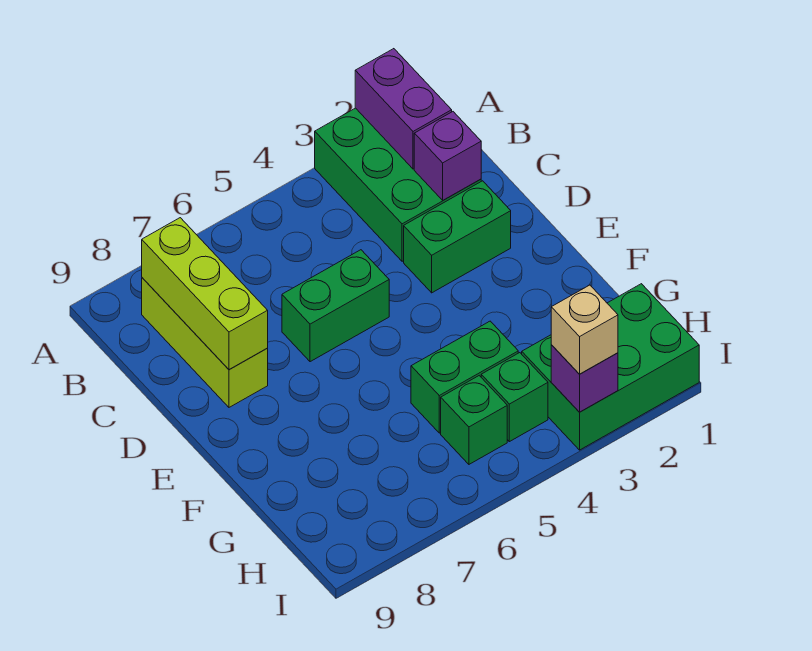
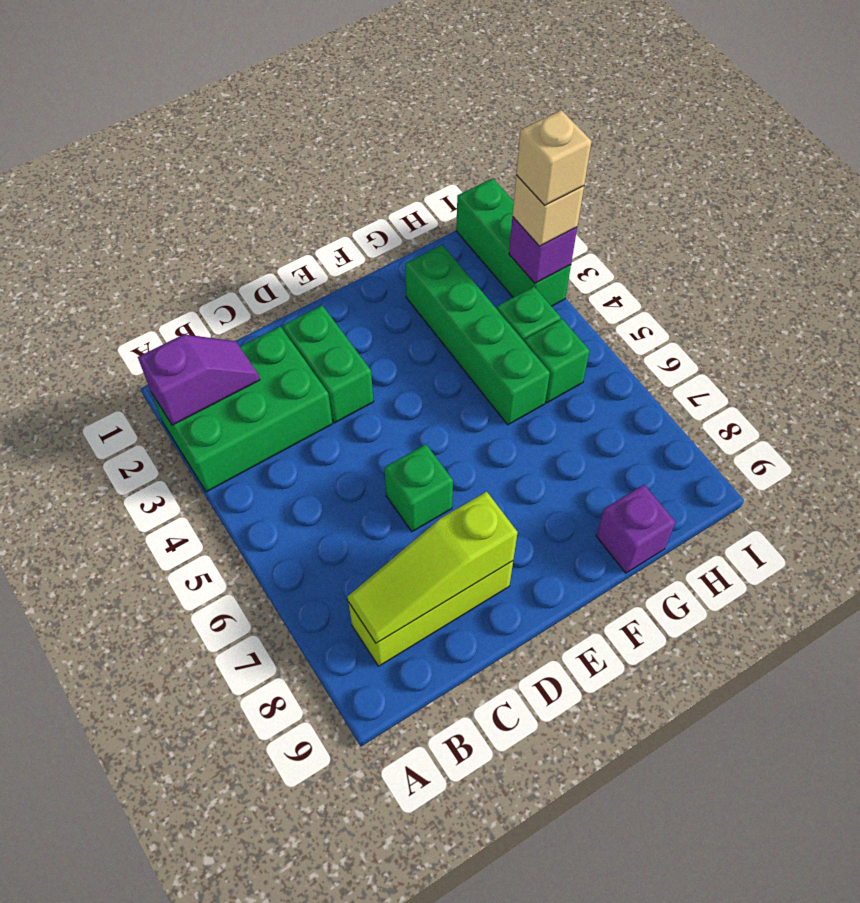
purple 1x2 brick [355,49,452,169] -> purple 1x2 slope [138,334,260,425]
lime 1x3 brick [142,218,268,369] -> lime 1x3 slope [347,492,518,643]
purple 1x1 brick [414,112,481,200] -> purple 1x1 brick moved to [596,485,675,573]
green 1x2 brick [282,250,389,362] -> green 1x1 brick [384,444,453,532]
green 1x2 brick [411,321,518,433] -> green 1x4 brick [405,245,550,425]
green 2x3 brick [522,284,699,450] -> green 1x3 brick [456,178,571,306]
none -> tan 1x1 brick [516,110,592,205]

